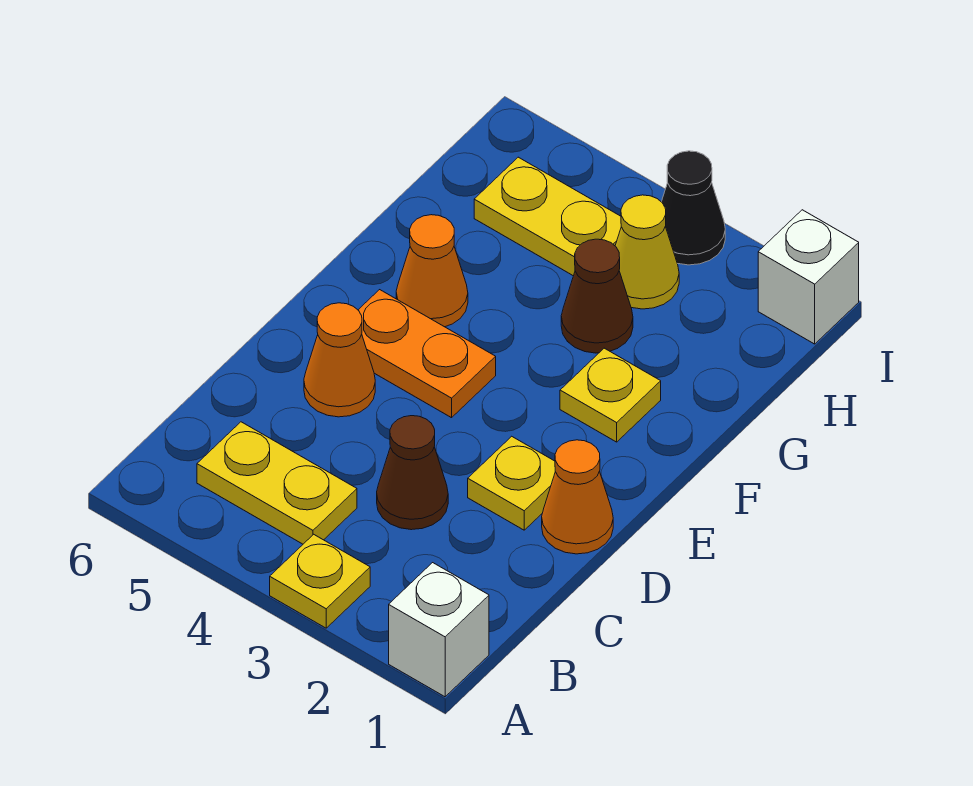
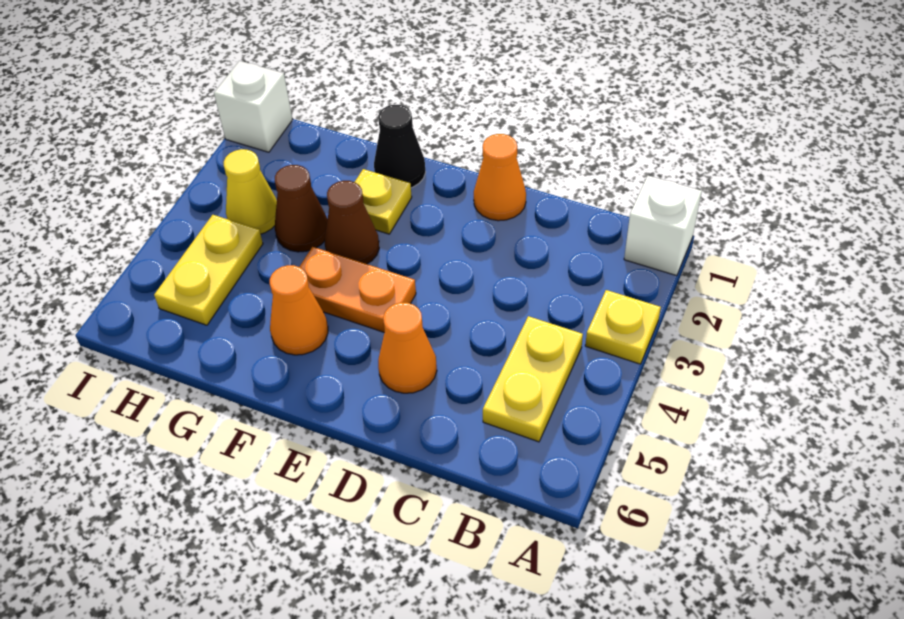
brown 1x1 cone [377,416,448,530] -> brown 1x1 cone moved to [325,181,379,264]
yellow 1x1 plate [468,436,555,530] -> none
orange 1x2 plate [358,290,496,418] -> orange 1x2 plate turned to [300,247,416,333]
black 1x1 cone [662,151,725,265] -> black 1x1 cone moved to [374,105,426,188]

